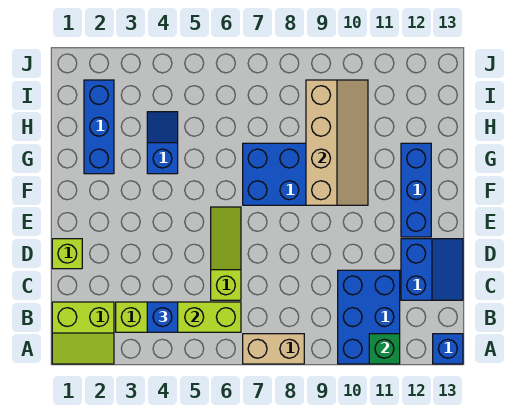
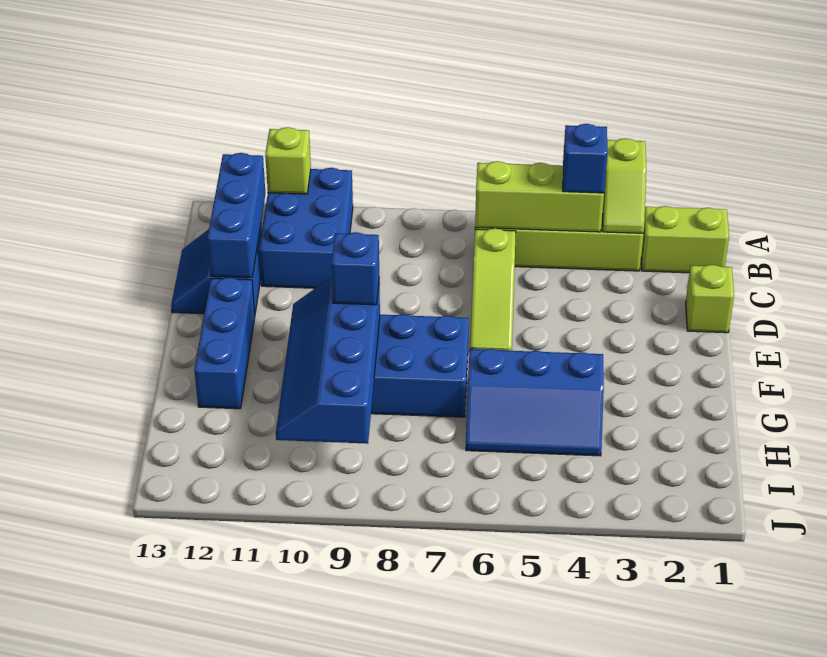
none -> lime 1x2 slope [603,138,646,233]
tan 1x2 brick [243,334,304,364] -> none
green 1x1 brick [369,334,400,364] -> lime 1x1 brick [265,127,311,194]
blue 1x1 brick [433,334,463,364] -> blue 1x1 brick moved to [332,232,379,305]
tan 2x4 slope [306,80,368,205] -> blue 2x4 slope [276,277,380,444]
blue 1x3 brick [84,80,114,174] -> blue 1x3 brick moved to [207,153,266,278]
blue 1x2 slope [147,112,178,174] -> blue 2x3 slope [466,349,604,456]

